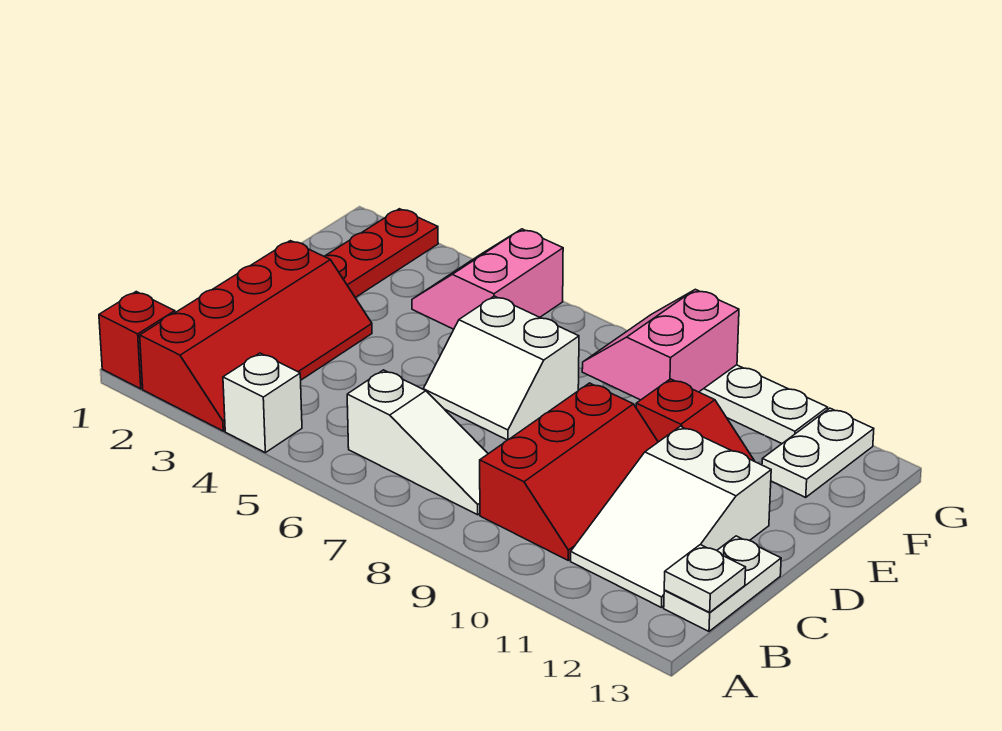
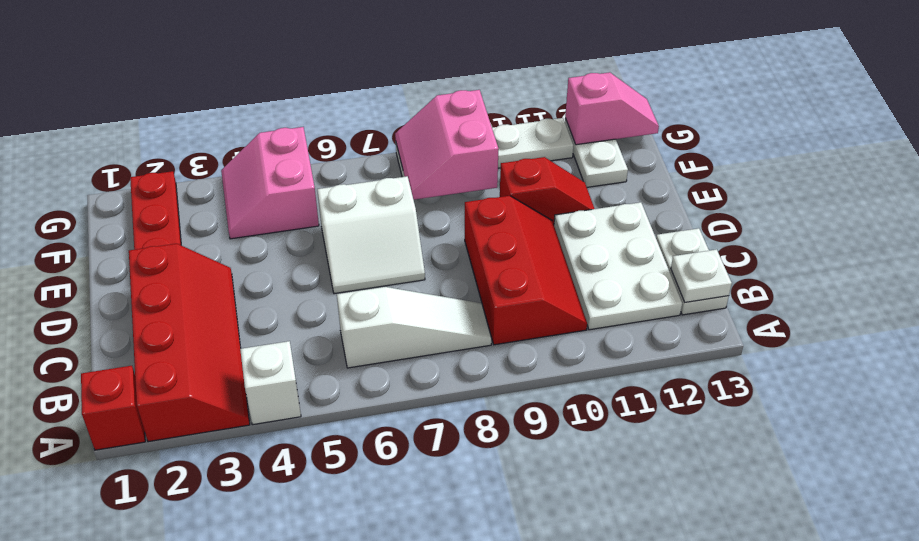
white 2x3 slope [571,426,771,608] -> white 2x3 plate [554,202,682,330]
none -> pink 1x2 slope [565,72,659,145]

